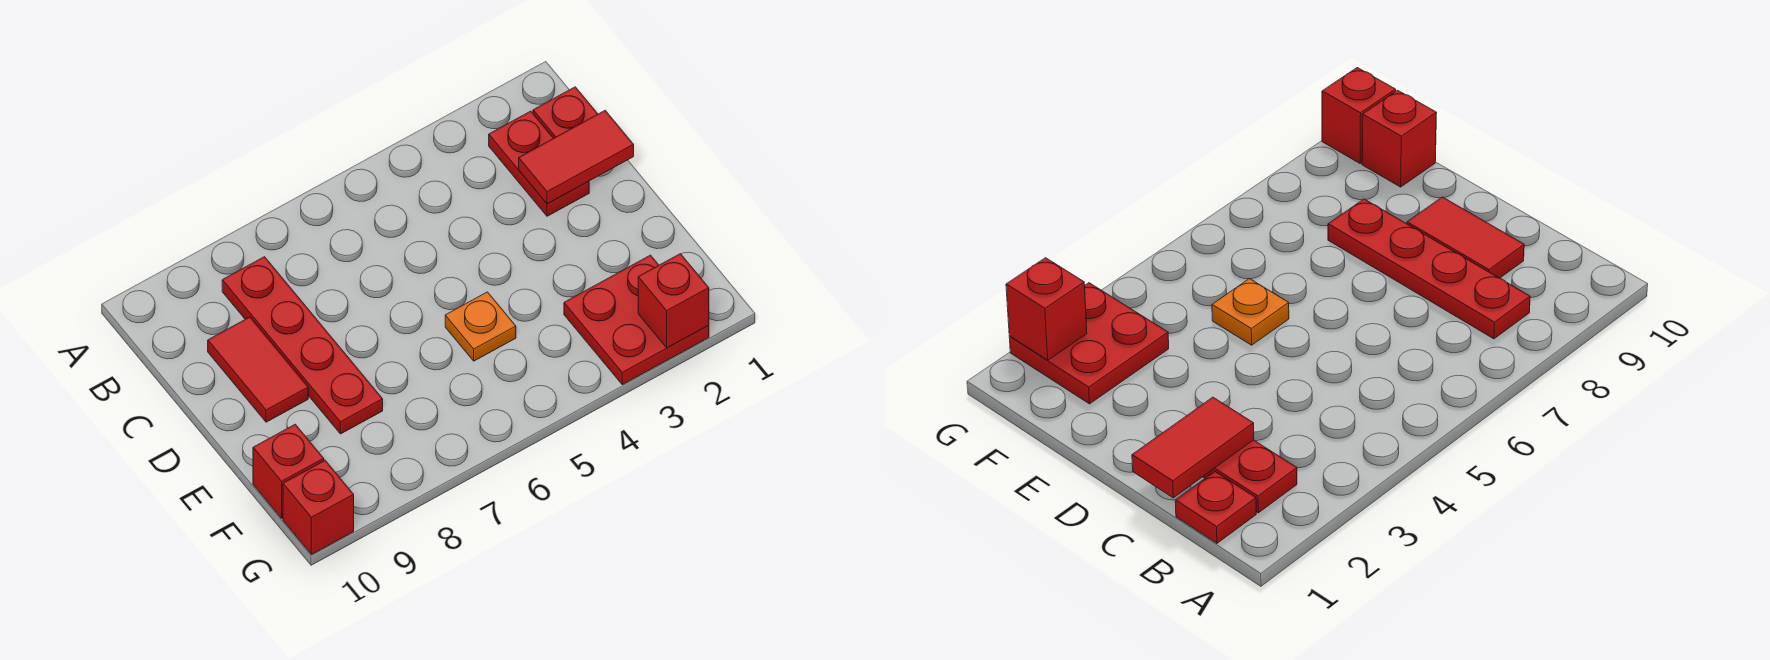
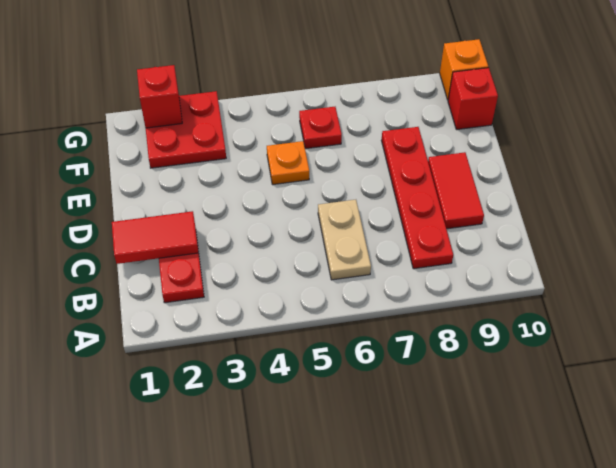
red 1x1 plate [533,87,598,138] -> red 1x1 plate moved to [299,107,342,149]
none -> tan 1x2 plate [318,200,371,280]
red 1x1 brick [283,461,354,555] -> orange 1x1 brick [440,39,488,100]

